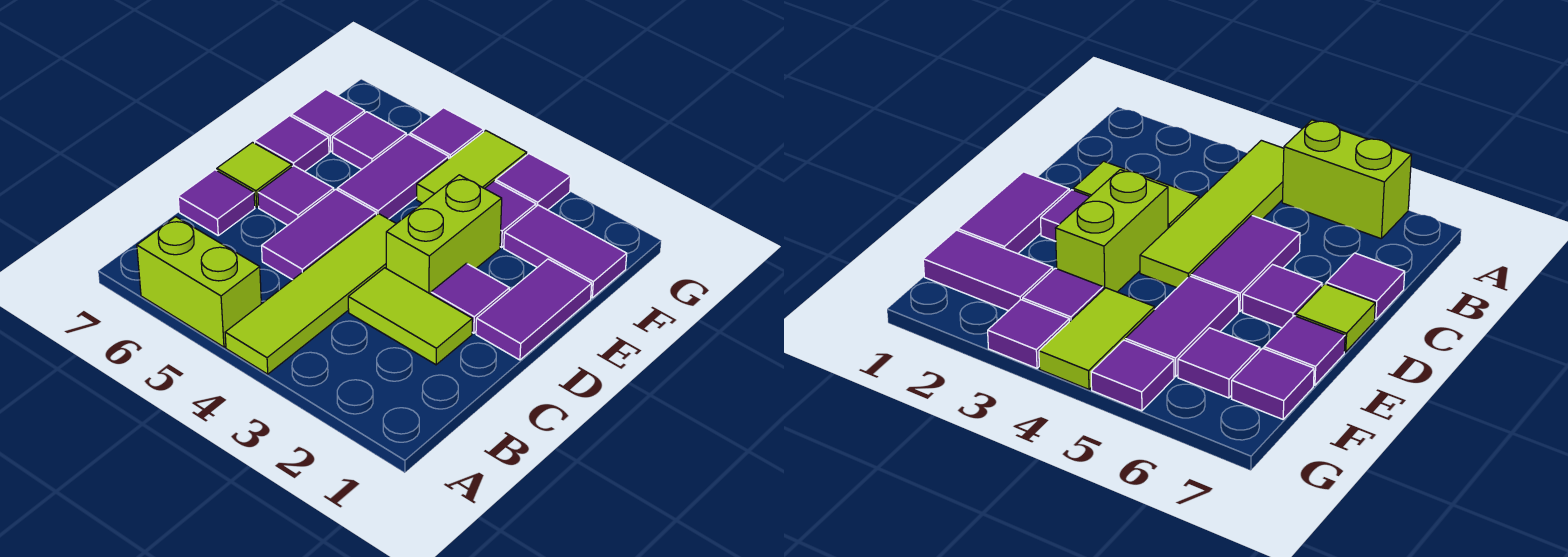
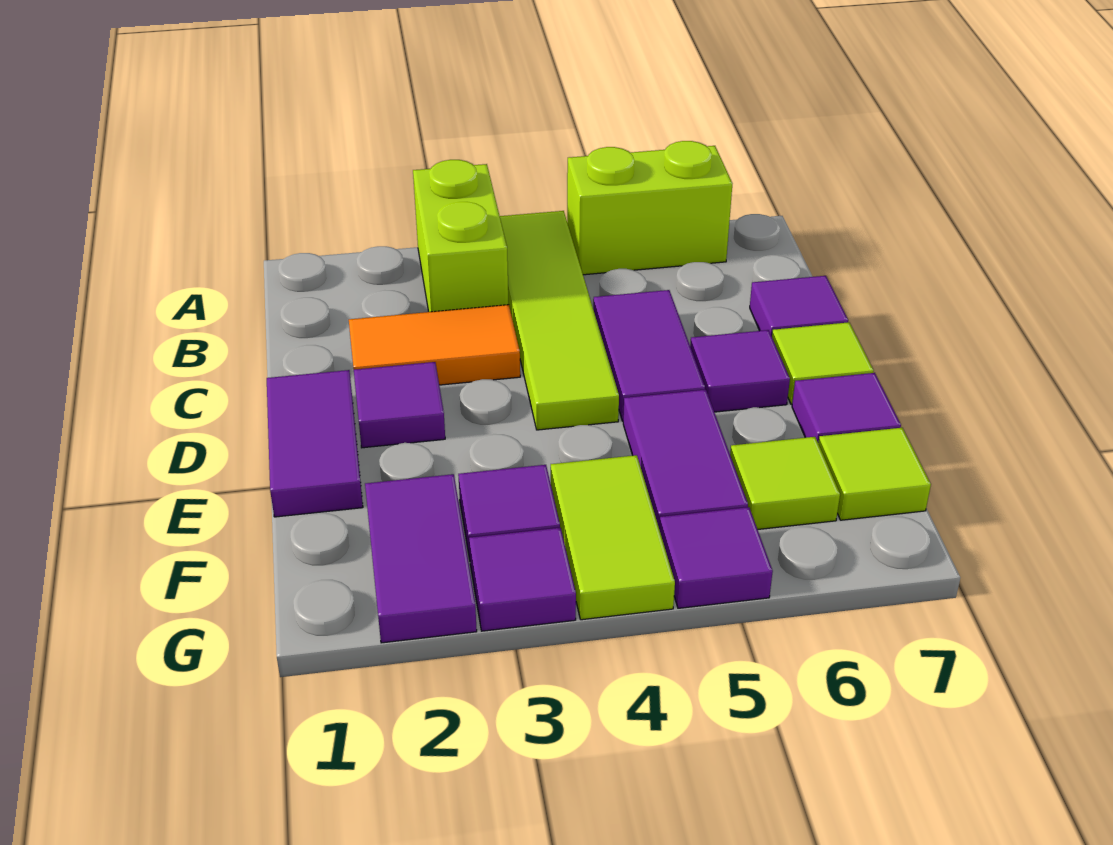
lime 1x2 tile [348,268,472,365] -> orange 1x2 tile [349,305,520,385]
lime 1x2 brick [386,175,502,294] -> lime 1x2 brick moved to [413,160,509,312]
purple 1x2 tile [504,205,627,298] -> purple 1x2 tile turned to [365,474,477,643]
purple 1x1 tile [332,112,406,169] -> lime 1x1 tile [730,437,840,530]
purple 1x1 tile [291,90,365,152] -> lime 1x1 tile [818,428,931,520]

